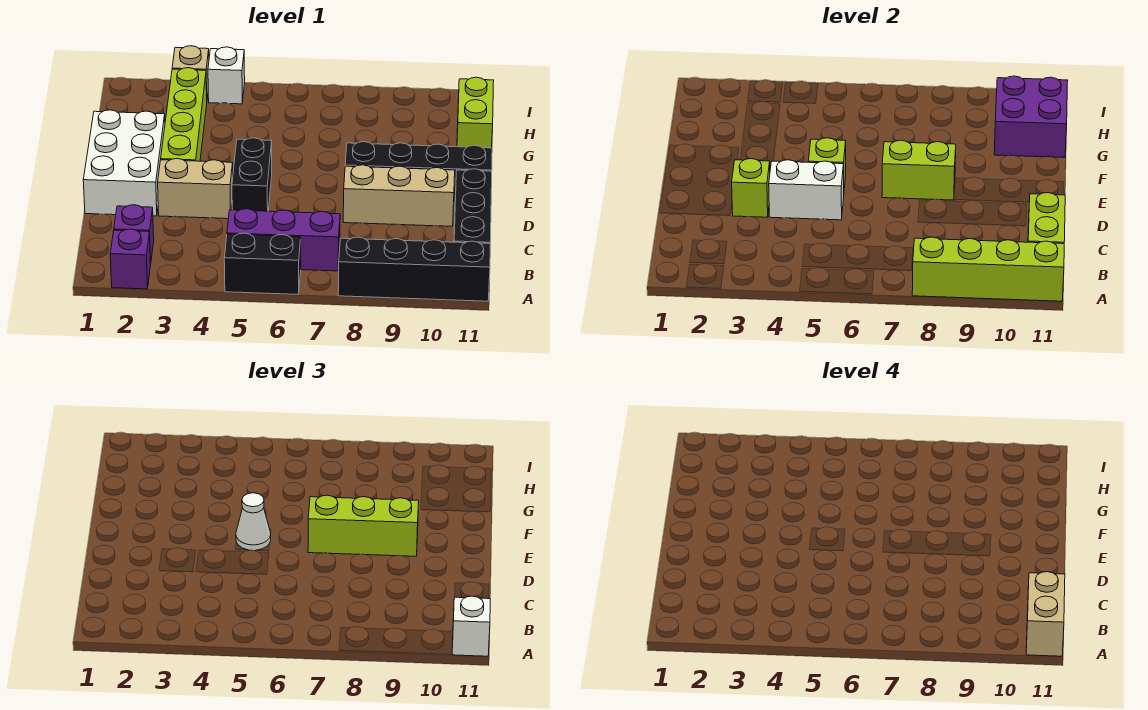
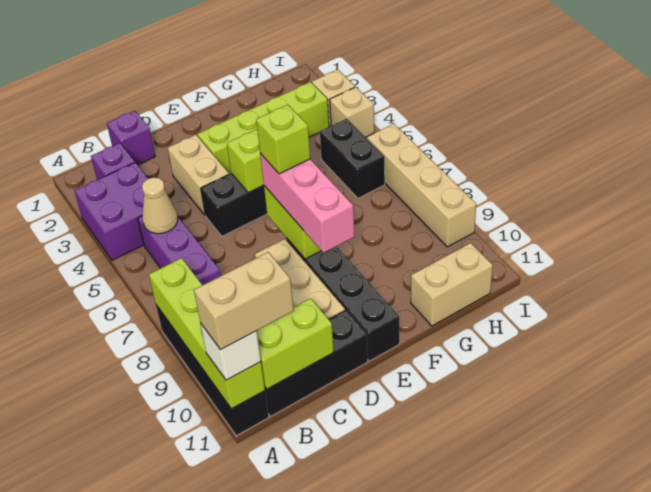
purple 1x1 brick [110,229,151,289] -> purple 1x1 brick moved to [107,111,155,165]
black 1x2 brick [224,233,301,294] -> black 1x2 brick moved to [320,118,385,198]
none -> tan 1x1 cone [142,178,178,234]
white 2x3 brick [83,110,165,216] -> none
lime 1x1 brick [732,159,770,217] -> lime 1x1 brick moved to [256,105,310,174]
white 1x2 brick [769,160,844,220] -> none
white 1x1 cone [236,493,271,551] -> none
lime 1x3 brick [308,495,419,556] -> pink 1x3 brick [260,153,355,253]
purple 2x2 brick [994,76,1068,158] -> purple 2x2 brick moved to [74,163,148,260]
lime 1x2 brick [457,77,494,148] -> tan 1x2 brick [411,243,493,326]
white 1x1 brick [208,47,245,104] -> tan 1x1 brick [330,87,374,137]
none -> tan 1x4 brick [367,124,476,247]

